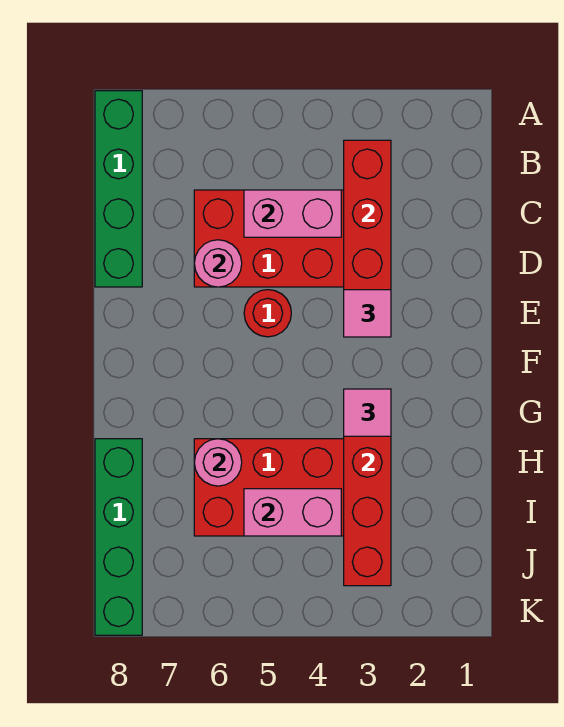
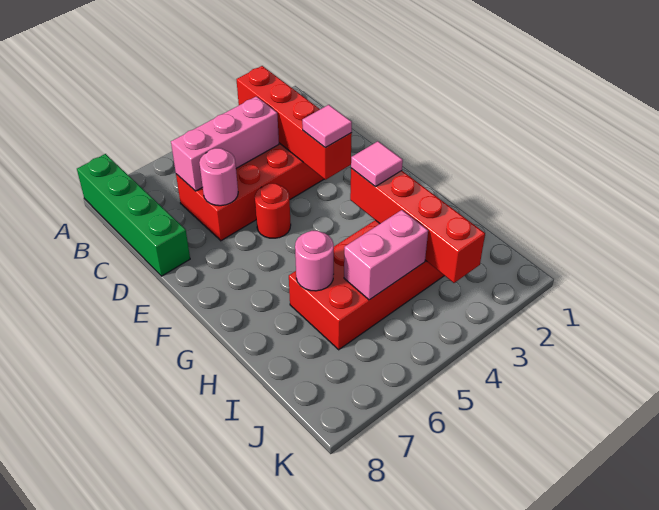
pink 1x2 brick [244,190,341,237] -> pink 1x3 brick [171,96,279,191]
green 1x4 brick [95,439,142,635] -> none

